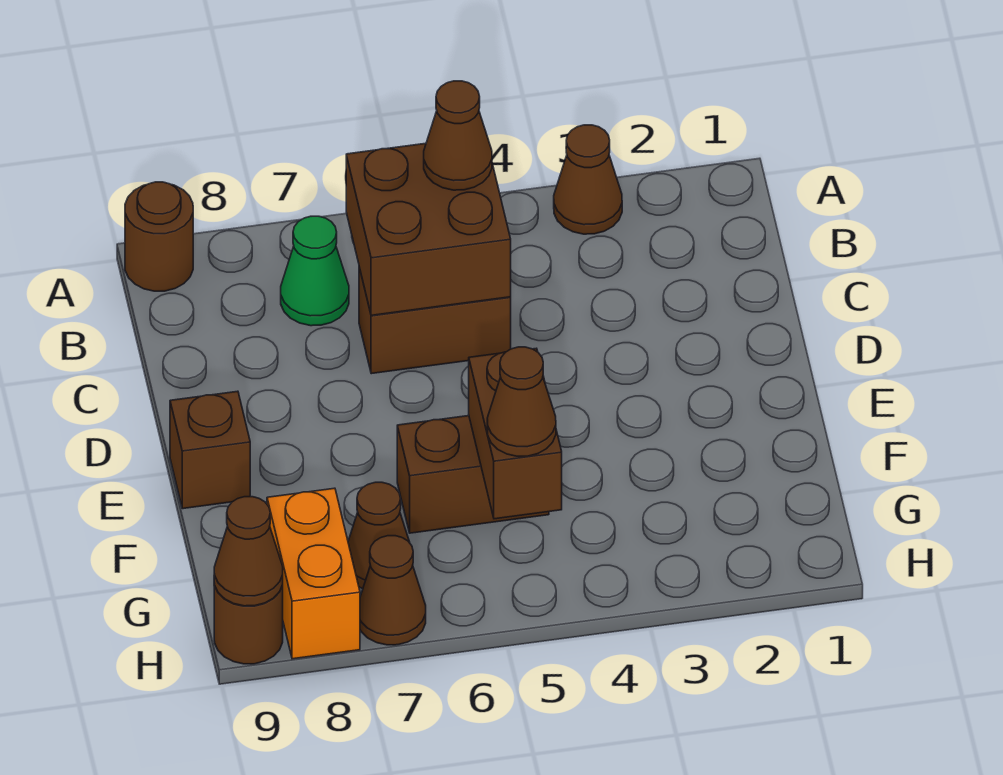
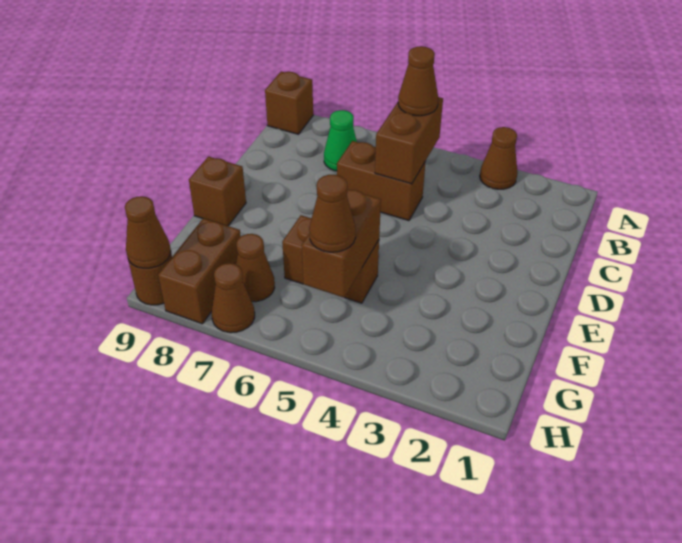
brown 1x1 round brick [125,182,193,291] -> brown 1x1 brick [265,72,313,134]
brown 2x2 brick [346,143,511,315] -> brown 1x2 brick [375,97,443,184]
orange 1x2 brick [267,488,360,659] -> brown 1x2 brick [158,218,241,324]

